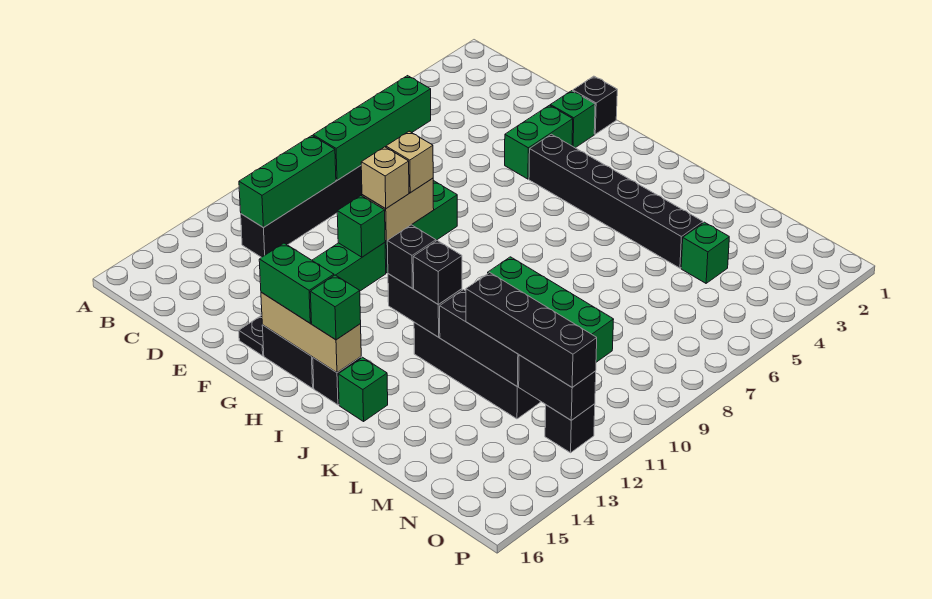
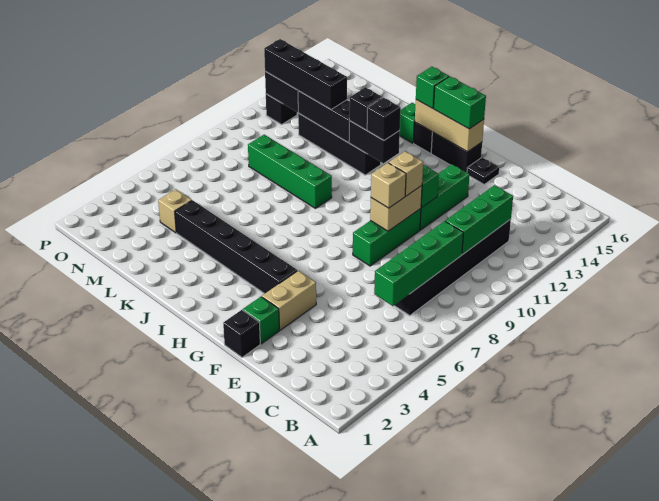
green 1x2 brick [505,105,573,179] -> tan 1x2 brick [262,271,316,330]
green 1x1 brick [681,222,729,283] -> tan 1x1 brick [158,189,192,233]

